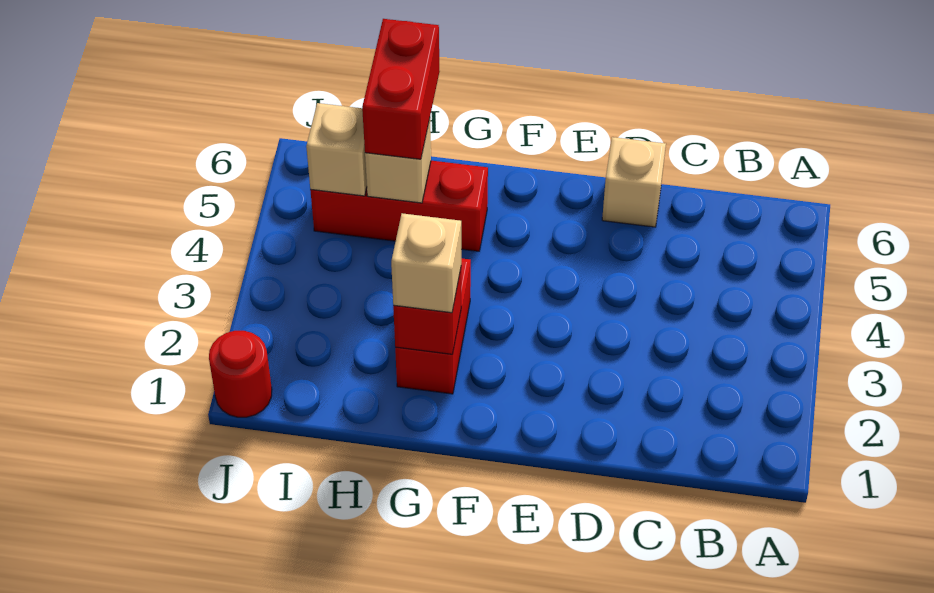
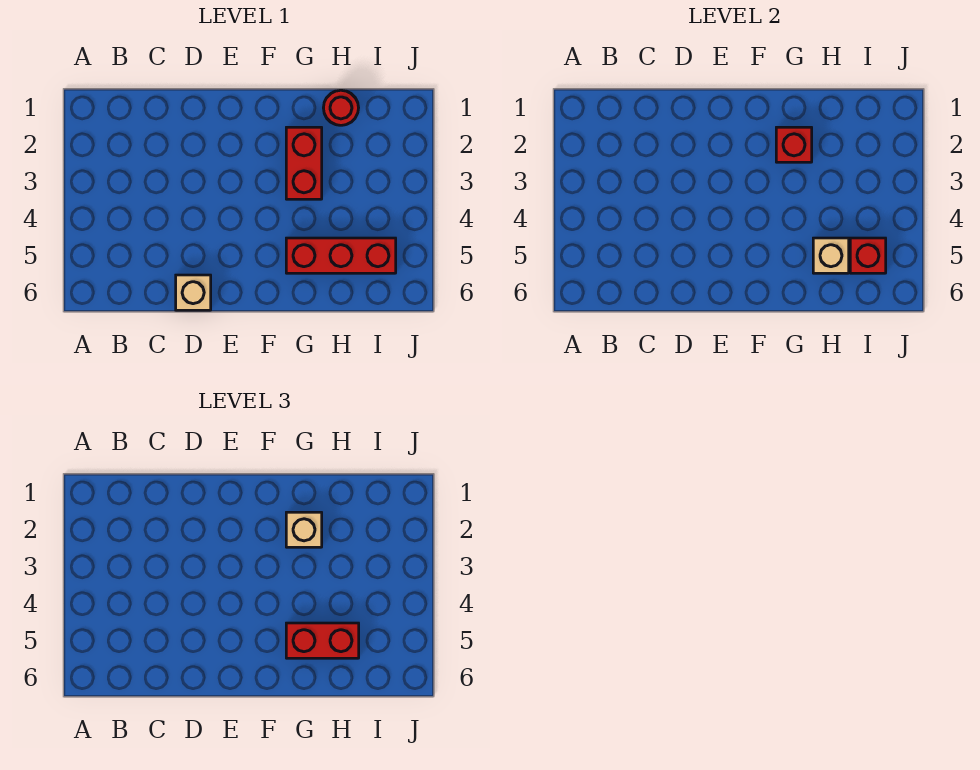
red 1x2 brick [362,19,440,159] -> red 1x2 brick turned to [286,623,359,658]
tan 1x1 brick [306,103,367,196] -> red 1x1 brick [850,238,886,273]
red 1x1 round brick [209,331,272,417] -> red 1x1 round brick moved to [323,90,359,125]

